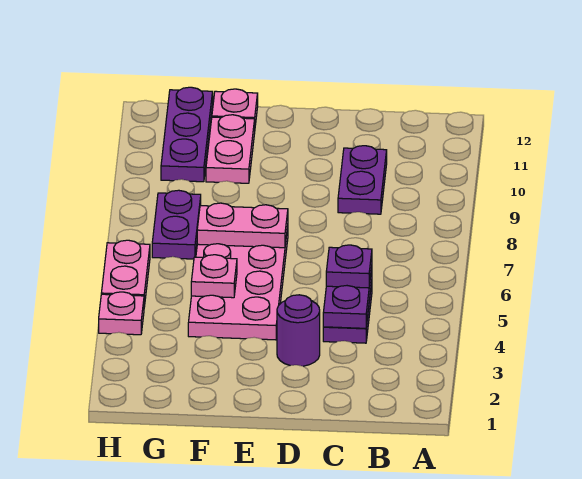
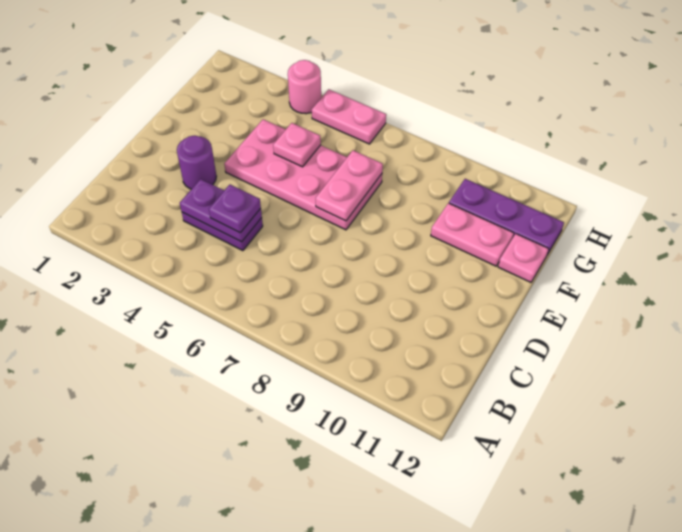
purple 1x2 plate [338,146,387,214] -> none
purple 1x2 plate [152,190,201,259] -> none
pink 1x1 plate [99,292,144,335] -> pink 1x1 round brick [288,60,321,114]

